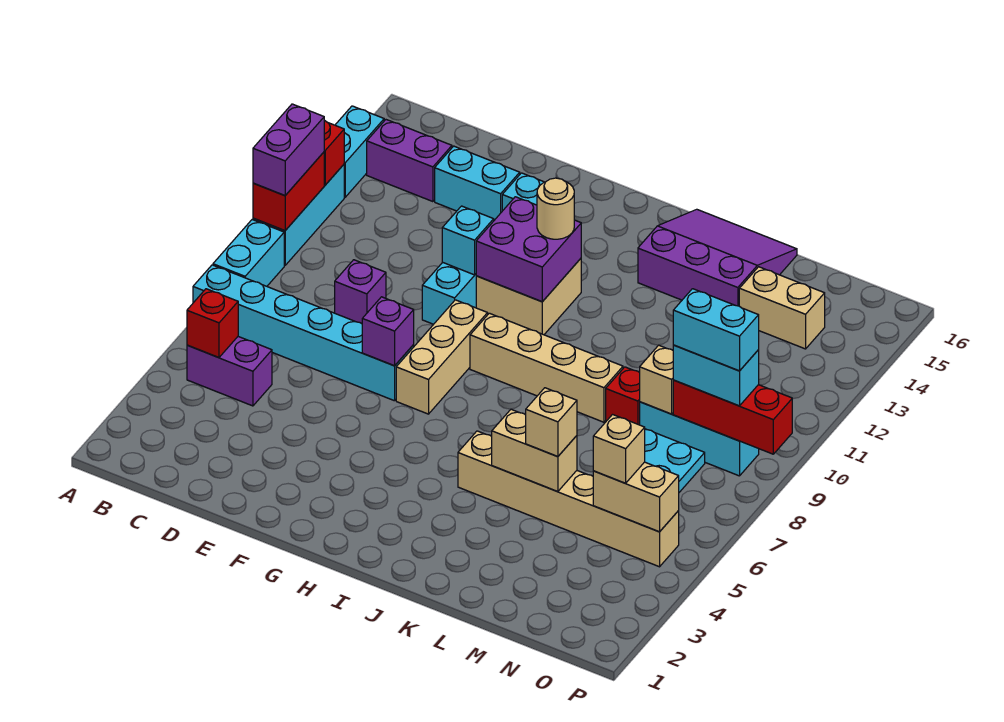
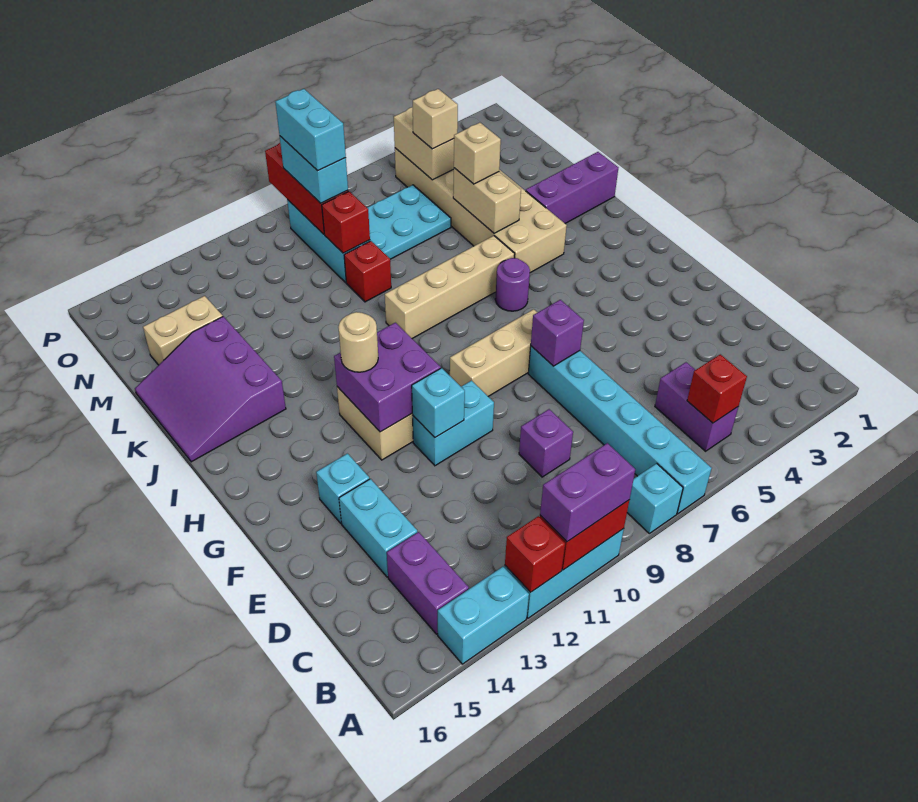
cyan 1x2 brick [213,220,284,286] -> cyan 1x1 brick [627,463,683,533]
tan 1x4 brick [470,313,623,422] -> tan 1x4 brick turned to [385,236,515,339]
none -> purple 1x1 round brick [495,258,530,311]
tan 1x6 brick [458,431,679,567] -> tan 2x6 brick [395,148,567,273]
none -> purple 1x3 brick [526,152,618,223]
tan 1x1 brick [640,345,673,414] -> red 1x1 brick [322,191,370,253]
tan 1x2 brick [739,267,825,349] -> tan 1x2 brick turned to [143,296,223,365]

